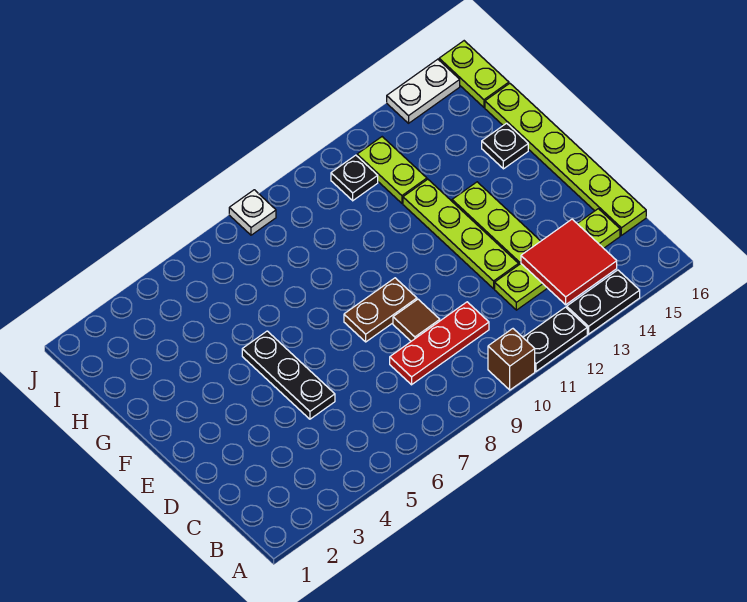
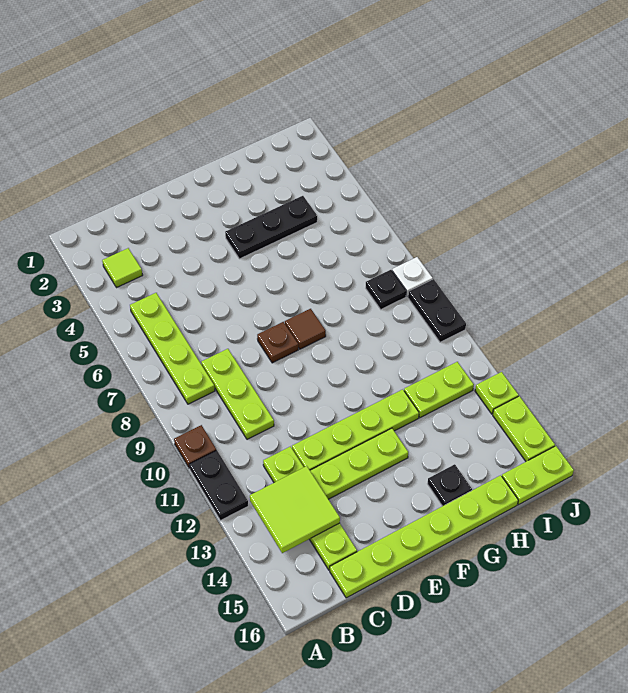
brown 1x1 brick [488,329,535,390] -> brown 1x1 plate [174,425,216,469]
black 1x2 plate [567,270,640,334] -> black 1x2 plate moved to [408,279,466,342]
none -> lime 1x1 tile [102,248,143,288]
none -> lime 1x4 plate [130,293,215,404]
red 2x2 tile [521,219,617,305] -> lime 2x2 tile [250,466,340,553]
red 1x3 plate [390,302,489,385] -> lime 1x3 plate [201,349,274,439]
black 1x3 plate [242,331,335,419] -> black 1x3 plate moved to [225,196,317,259]
brown 1x1 tile [393,299,440,341] -> brown 1x1 tile moved to [285,309,326,349]
brown 1x2 plate [344,278,417,342] -> brown 1x1 plate [257,322,298,363]
black 1x1 plate [331,155,378,201] -> black 1x1 plate moved to [366,270,406,309]
none -> lime 1x1 plate [475,372,518,414]
white 1x2 plate [387,59,460,123] -> lime 1x2 plate [493,396,555,461]

